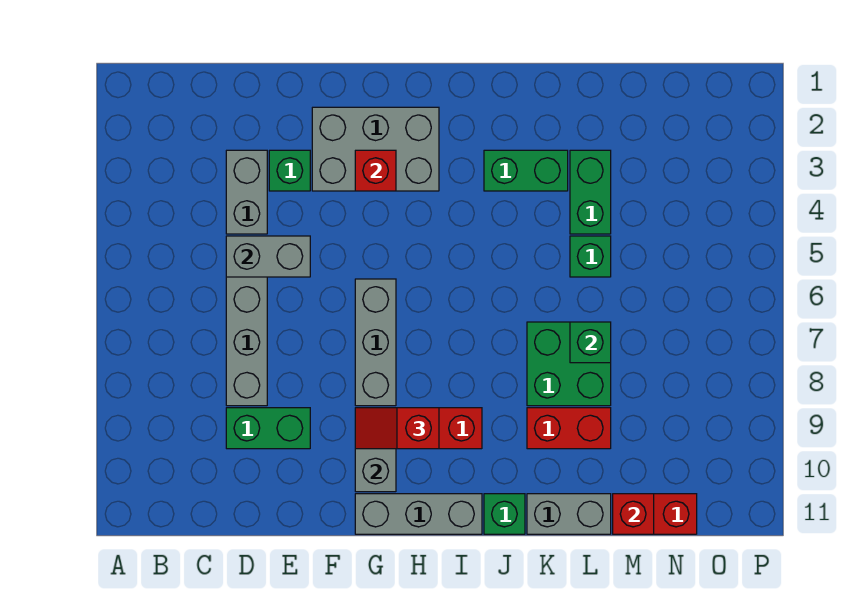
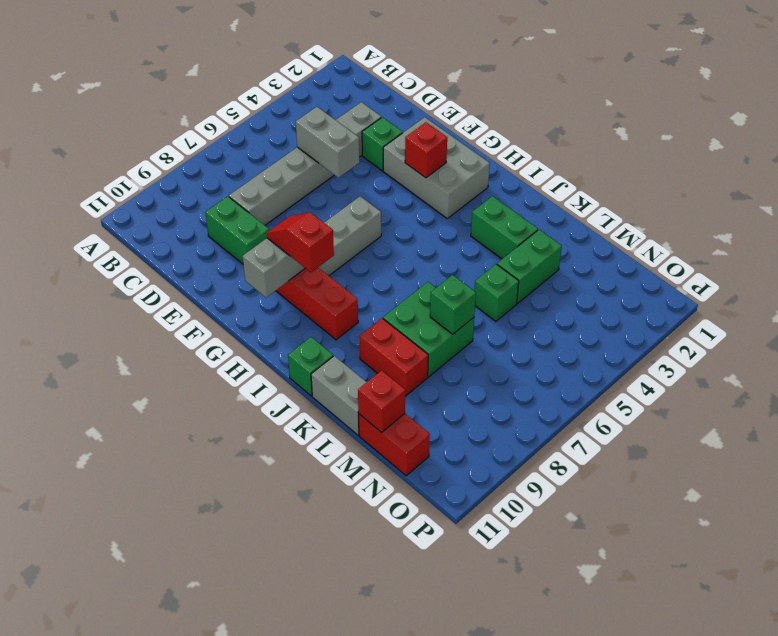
grey 1x3 brick [355,494,482,534] -> none

